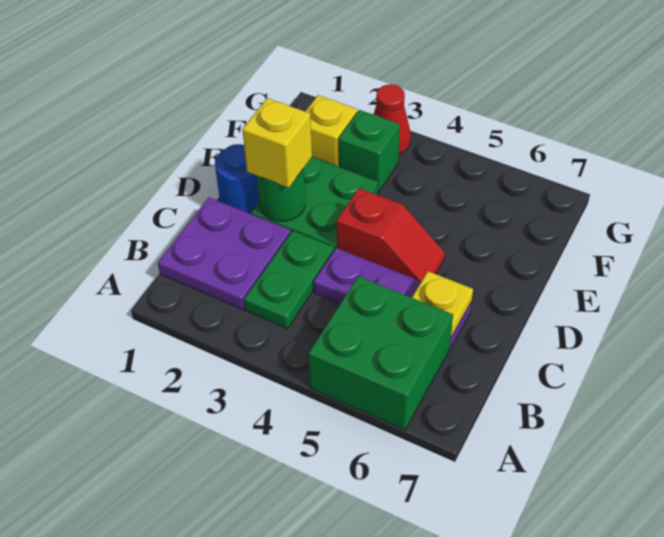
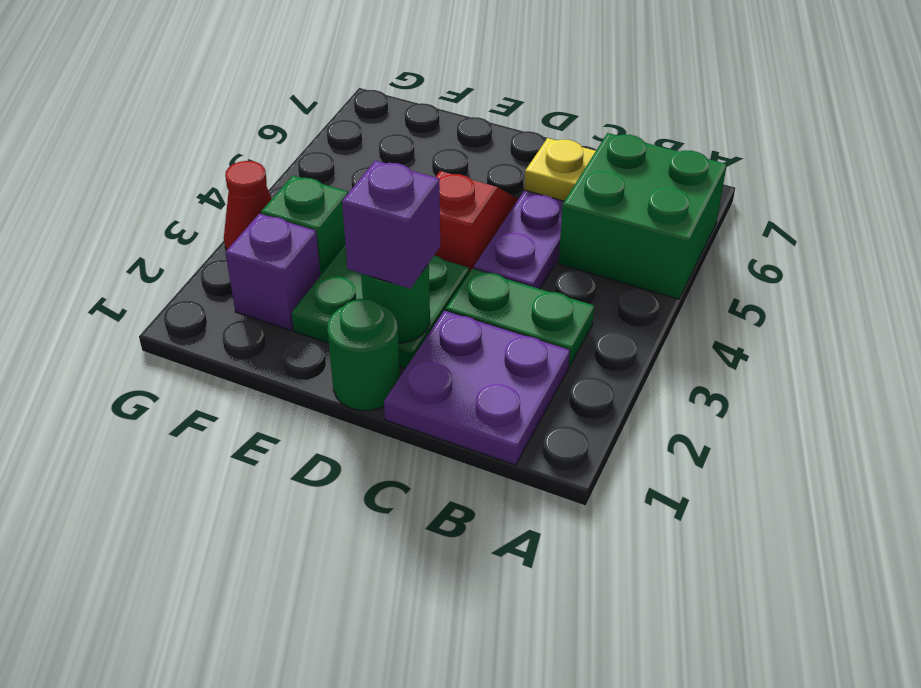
blue 1x1 round brick [215,144,259,214] -> green 1x1 round brick [327,299,400,411]
yellow 1x1 brick [242,98,312,188] -> purple 1x1 brick [342,160,440,289]
yellow 1x1 brick [305,95,357,167] -> purple 1x1 brick [225,214,321,331]

